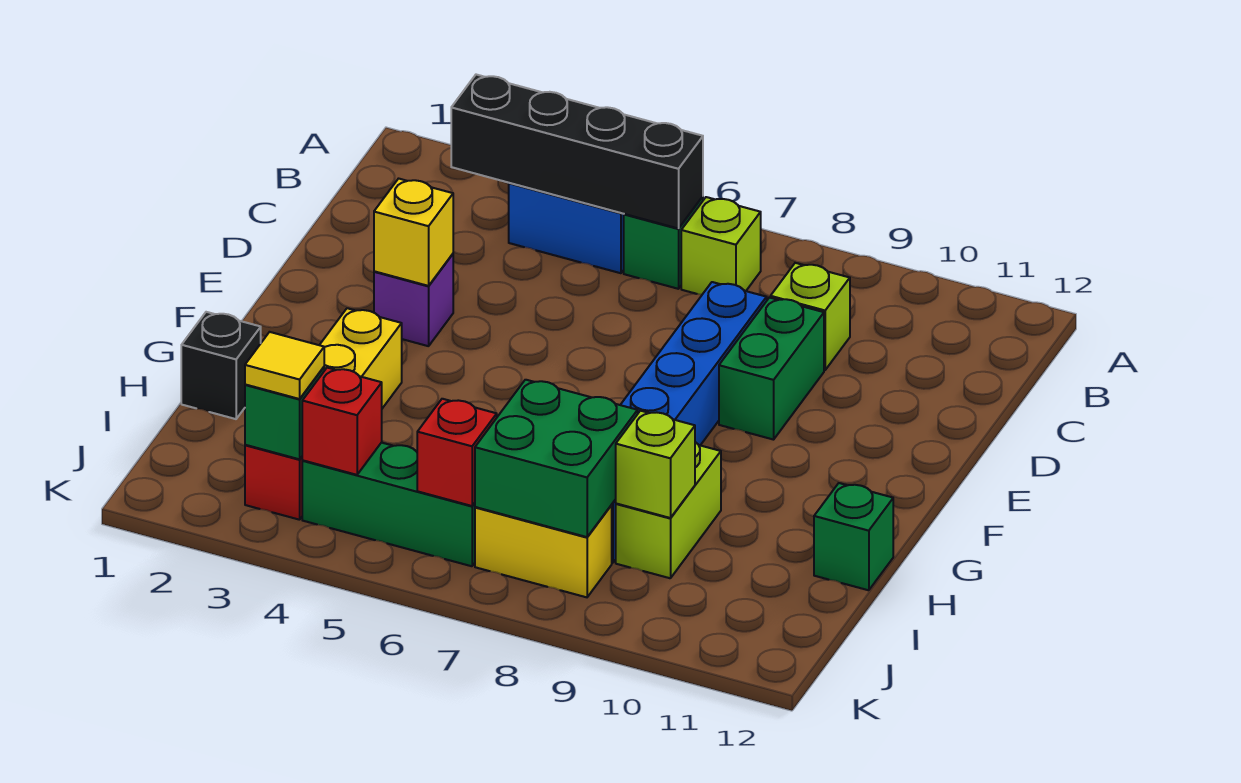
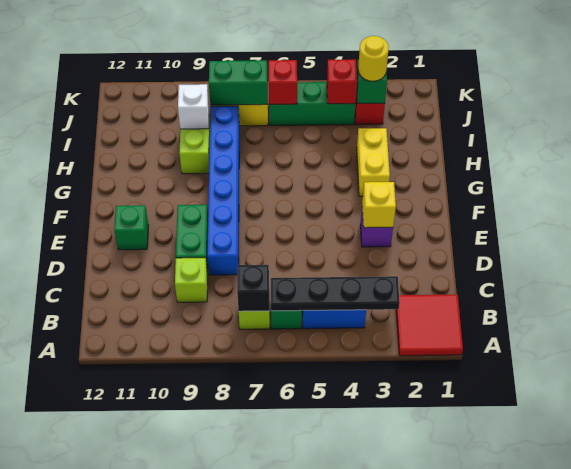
none -> red 2x2 tile [396,295,463,356]
black 1x4 brick [451,75,703,229] -> black 1x4 plate [271,276,400,311]
black 1x1 brick [181,312,261,419] -> black 1x1 brick moved to [237,265,269,311]
green 1x1 brick [814,483,893,590] -> green 1x1 brick moved to [114,205,149,250]
green 2x2 brick [475,380,638,537] -> green 1x2 brick [209,60,268,105]
lime 1x1 brick [615,411,695,518] -> white 1x1 brick [178,84,209,129]
yellow 1x1 tile [245,332,324,399] -> yellow 1x1 round brick [358,36,389,81]

